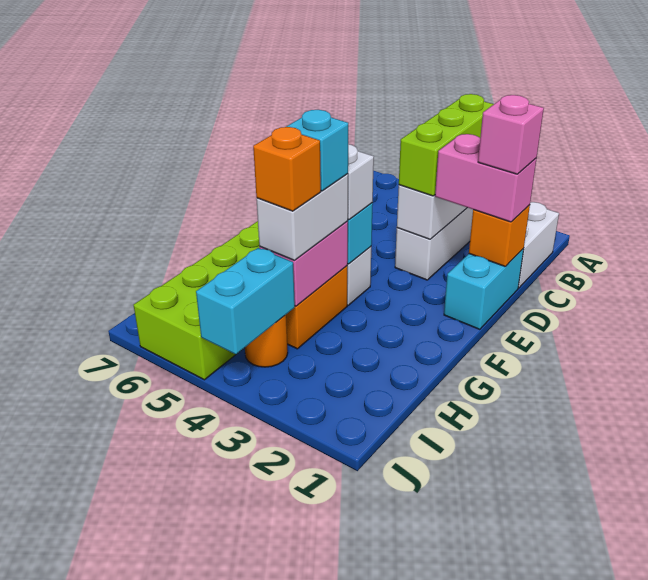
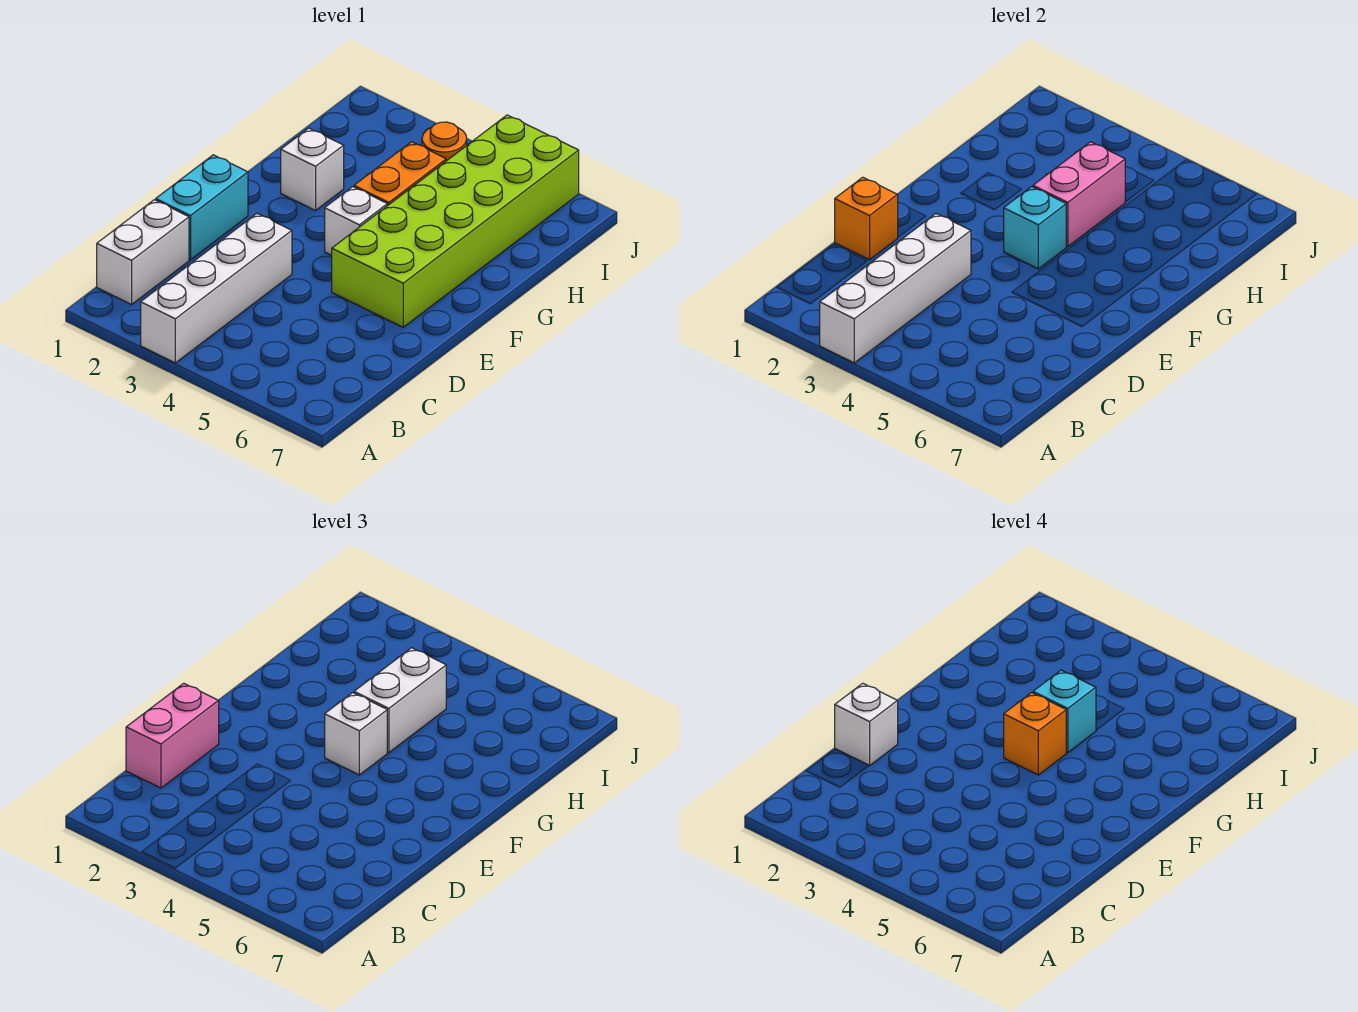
lime 1x3 brick [399,94,494,196] -> none
pink 1x2 brick [435,134,537,222] -> pink 1x2 brick turned to [126,683,219,788]
pink 1x1 brick [478,95,544,174] -> white 1x1 brick [835,683,898,766]
none -> white 1x1 brick [281,128,344,211]
orange 1x1 brick [253,127,321,211] -> orange 1x1 brick moved to [1004,693,1066,775]
cyan 1x2 brick [196,248,295,354] -> none

